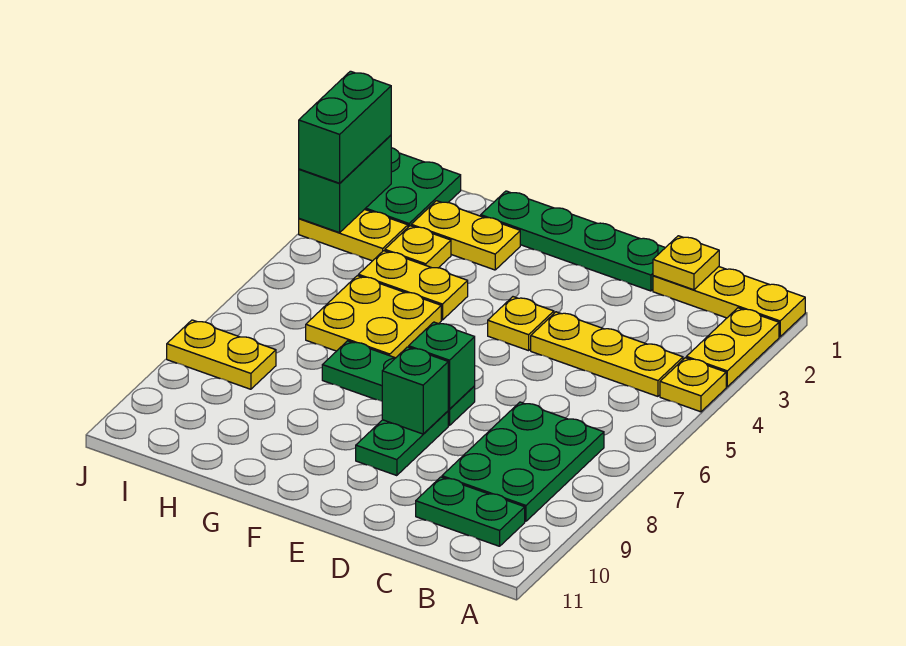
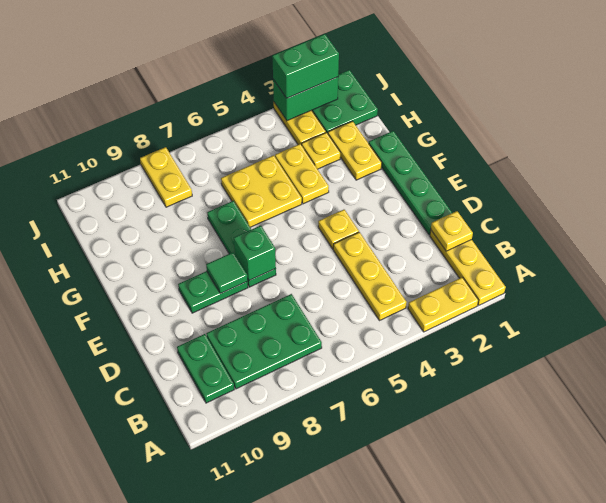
yellow 1x1 plate [660,358,726,412] -> none
green 1x1 brick [382,347,448,434] -> green 1x1 tile [206,252,248,294]

